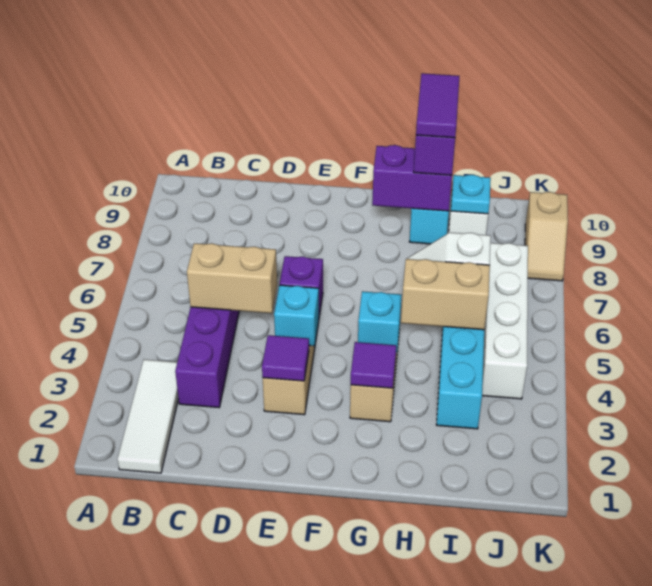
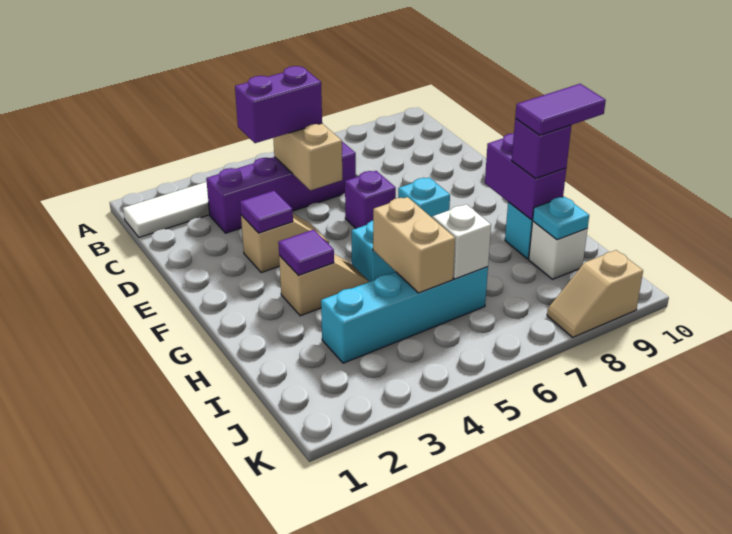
none -> purple 1x2 brick [235,66,322,143]
cyan 1x1 brick [274,285,319,350] -> cyan 1x1 brick moved to [398,178,450,217]
white 1x4 brick [482,243,528,399] -> none

